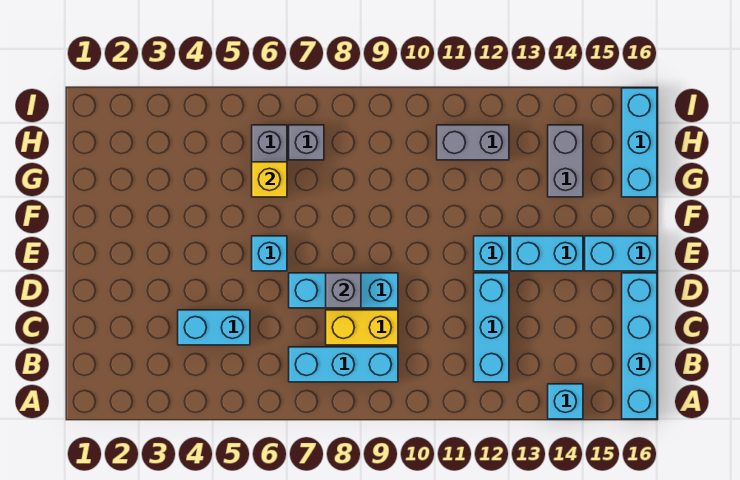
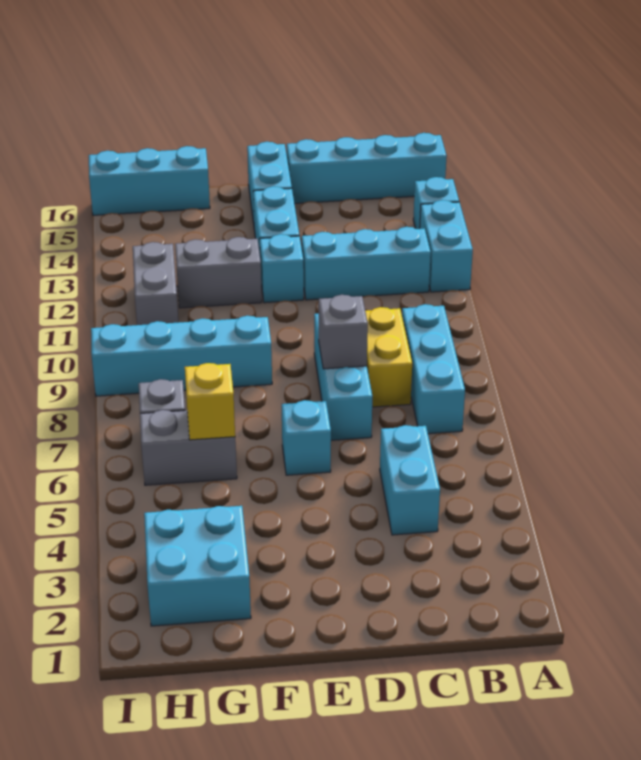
none -> cyan 1x2 brick [420,200,473,292]
none -> cyan 1x4 brick [91,316,272,396]
none -> cyan 2x2 brick [144,506,251,626]
grey 1x2 brick [548,125,583,197] -> grey 1x2 brick moved to [175,237,262,308]

